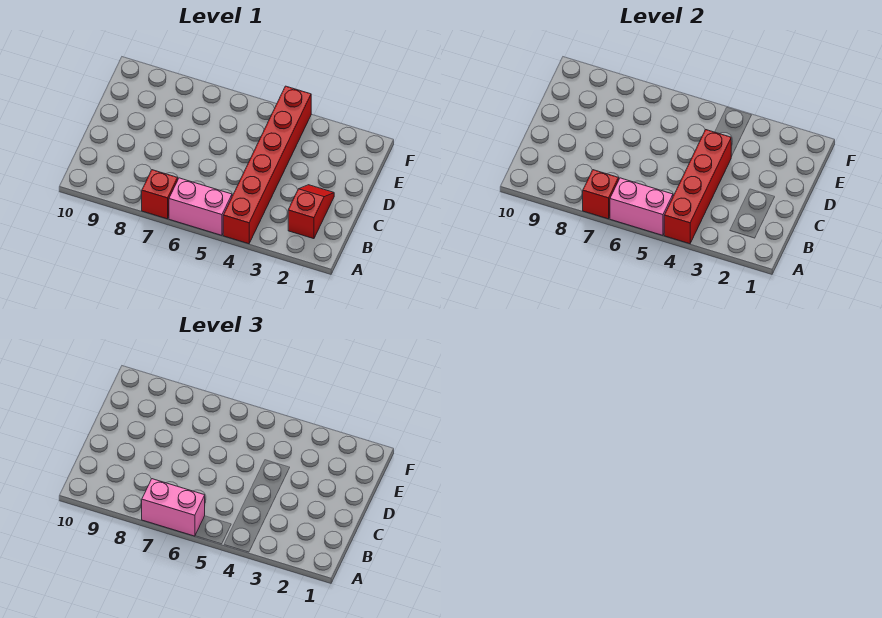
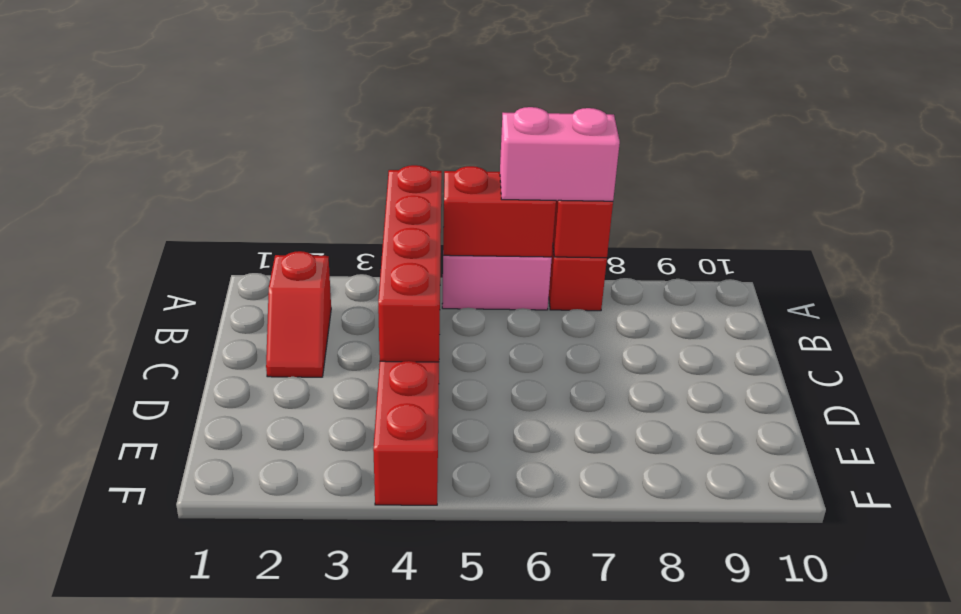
pink 1x2 brick [610,178,673,235] -> red 1x2 brick [443,166,556,257]

